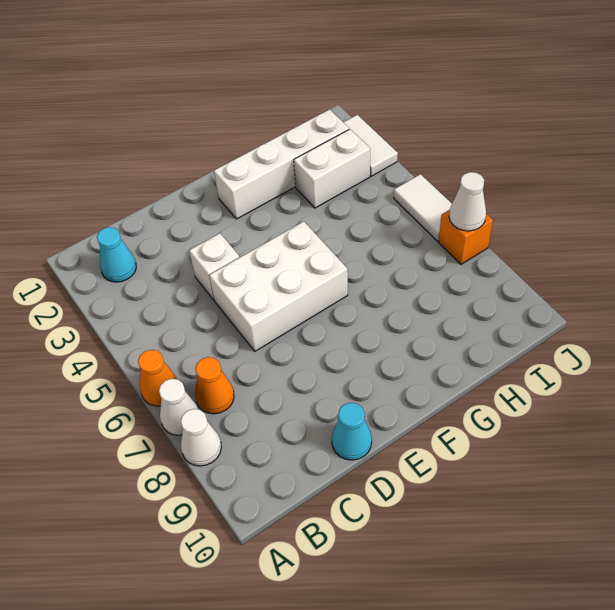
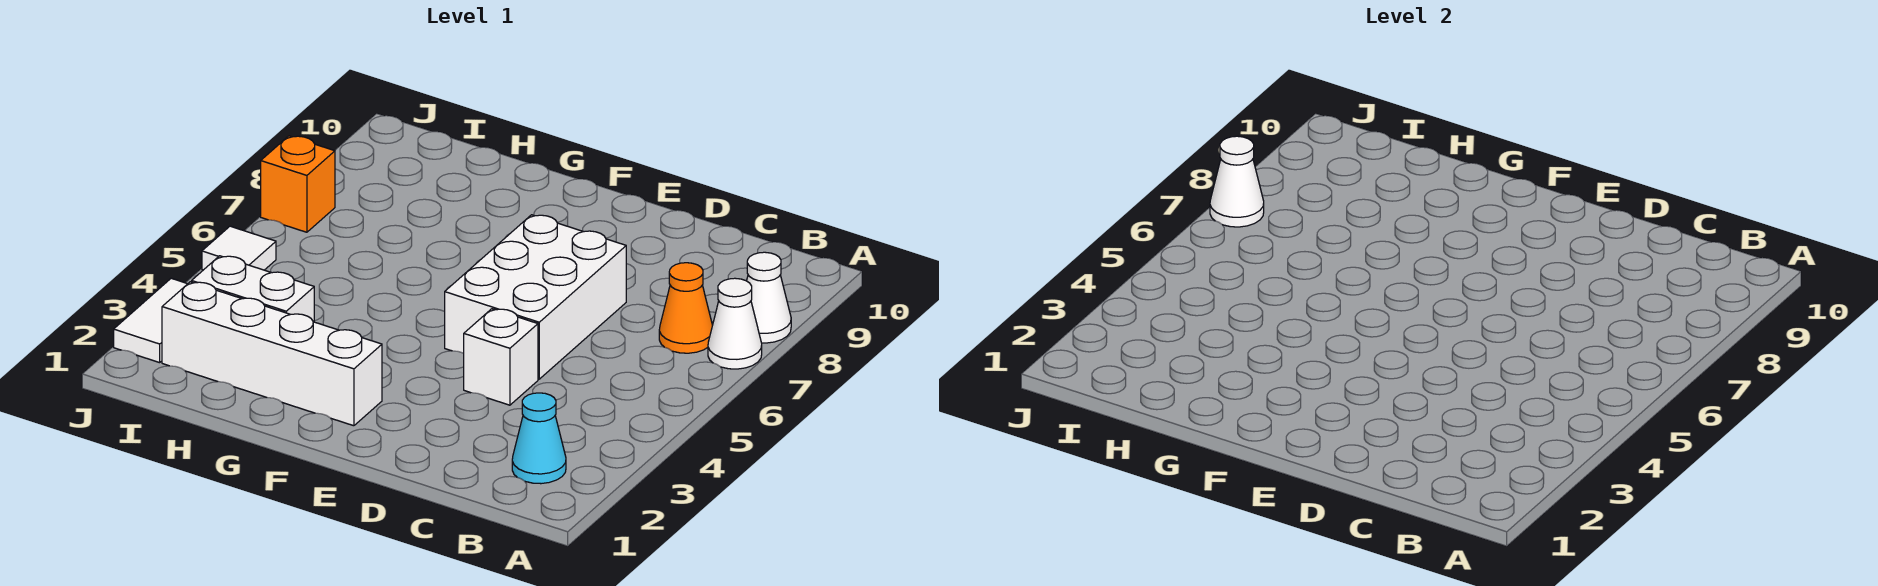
orange 1x1 cone [138,350,177,406] -> none
white 2x3 brick [209,221,348,351] -> white 2x3 brick turned to [445,215,626,379]
cyan 1x1 cone [332,403,372,460] -> none
white 1x2 tile [394,174,452,241] -> white 1x1 tile [202,226,276,270]

